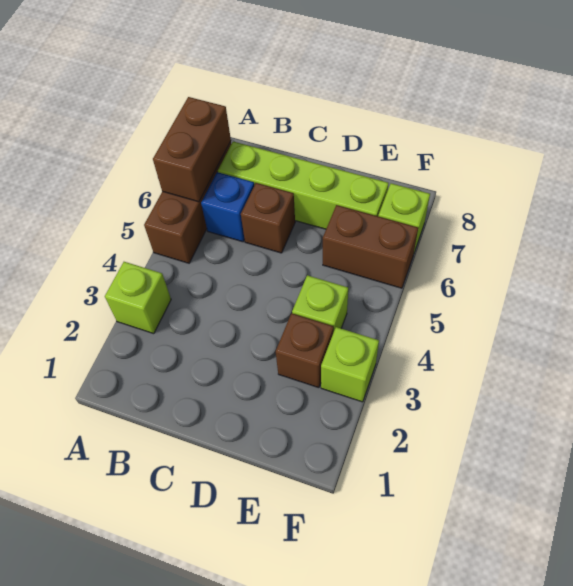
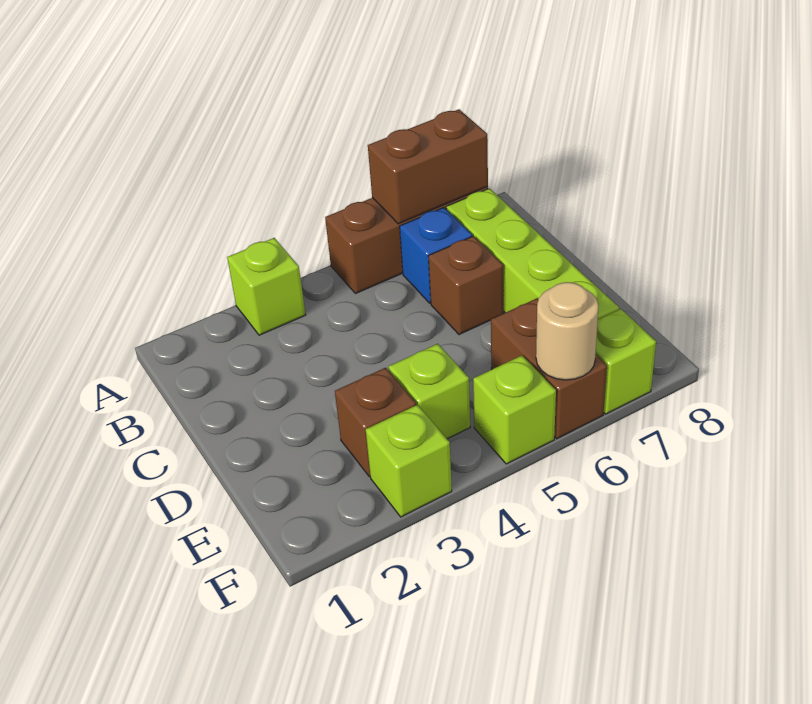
none -> lime 1x1 brick [473,356,556,464]
none -> tan 1x1 round brick [536,282,598,380]

